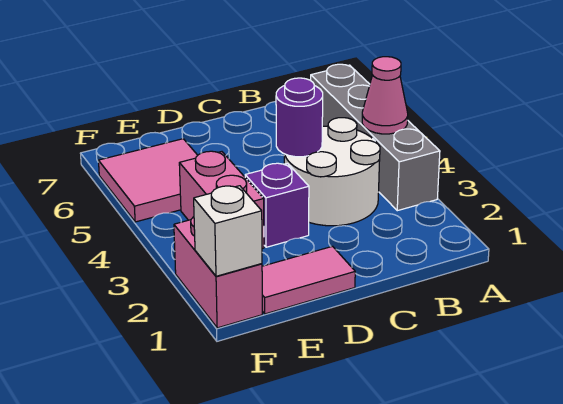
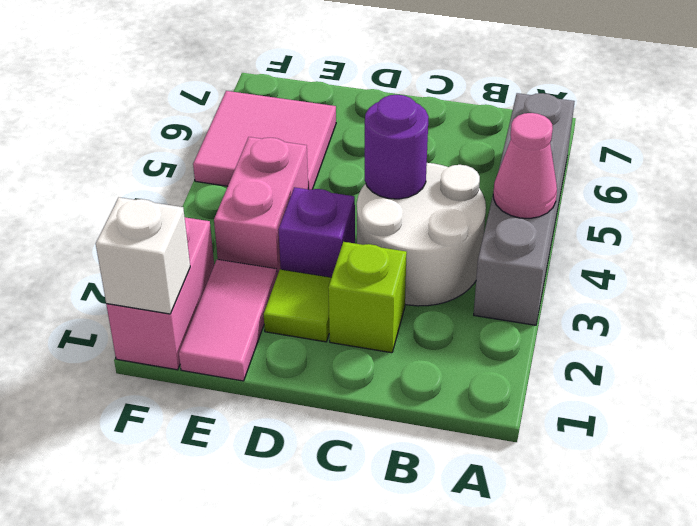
none -> lime 1x1 brick [328,242,407,353]
pink 1x2 tile [262,246,355,314] -> pink 1x2 tile turned to [179,260,277,381]
none -> lime 1x1 tile [264,269,331,342]

